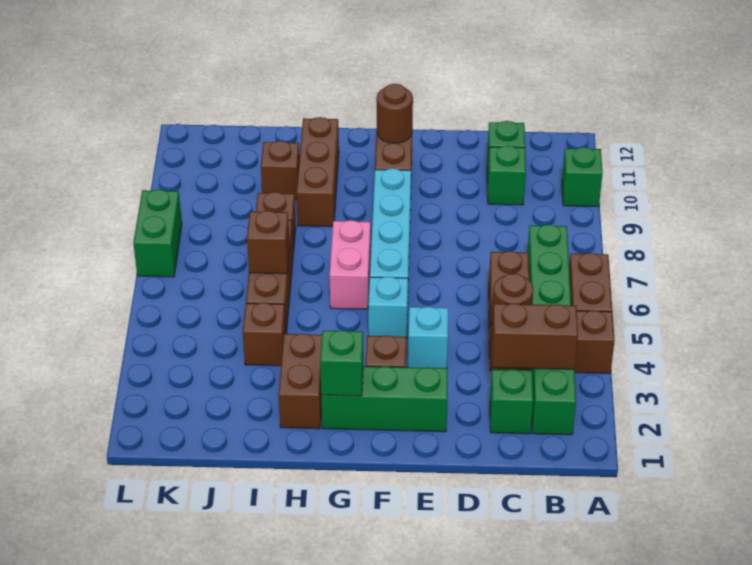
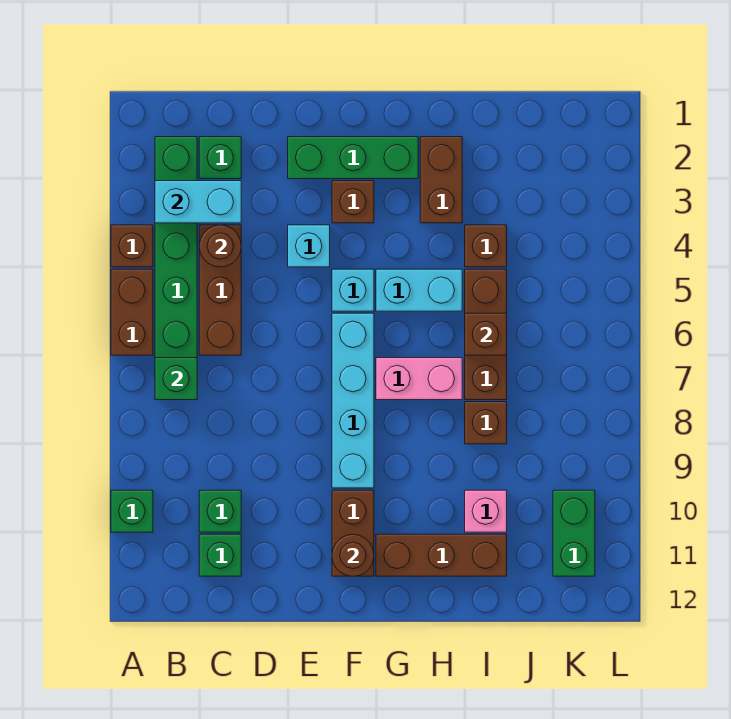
brown 1x2 brick [492,303,578,369] -> cyan 1x2 brick [155,181,241,223]
green 1x1 brick [320,330,363,396] -> green 1x1 brick moved to [155,358,197,400]
none -> cyan 1x2 brick [376,269,462,311]
pink 1x2 brick [330,220,371,309] -> pink 1x2 brick turned to [376,358,462,400]
brown 1x3 brick [296,117,339,227] -> brown 1x3 brick turned to [376,534,507,576]
brown 1x1 brick [261,141,300,200] -> pink 1x1 brick [465,490,507,532]
green 1x2 brick [133,189,182,277] -> green 1x2 brick moved to [553,490,595,576]

